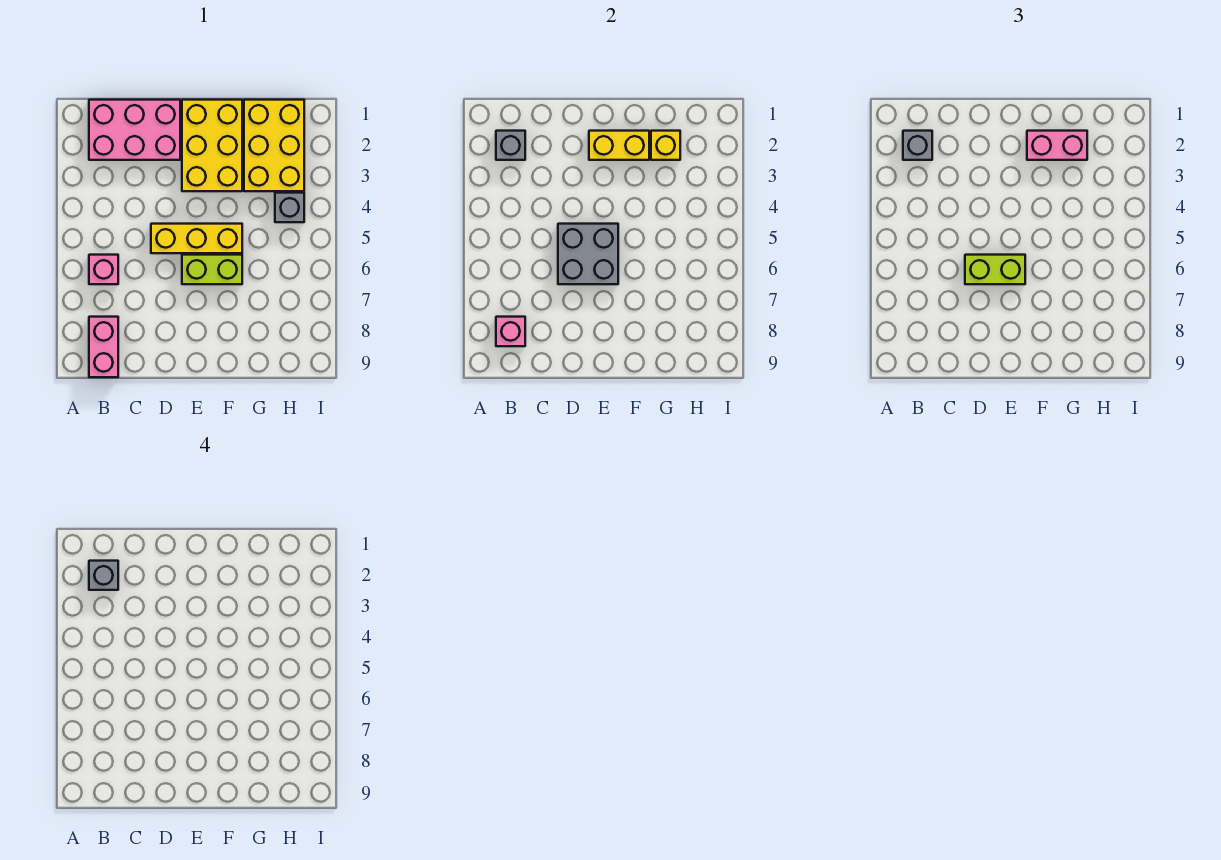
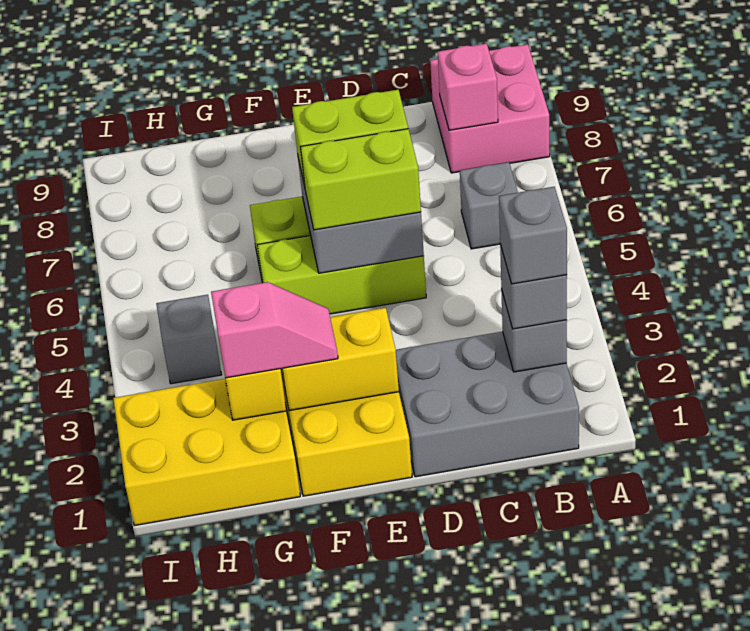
pink 2x3 brick [89,100,180,160] -> grey 2x3 brick [396,332,579,477]
pink 1x1 brick [89,255,118,284] -> grey 1x1 brick [460,162,518,249]
pink 1x2 brick [89,317,118,377] -> pink 2x2 brick [430,44,550,173]
yellow 1x3 brick [151,224,242,253] -> lime 1x3 brick [257,236,426,314]
none -> lime 1x2 brick [300,129,421,230]
pink 1x2 brick [1027,131,1087,160] -> pink 1x2 slope [211,282,338,378]
yellow 2x3 brick [244,100,304,191] -> yellow 2x3 brick turned to [113,379,300,526]

